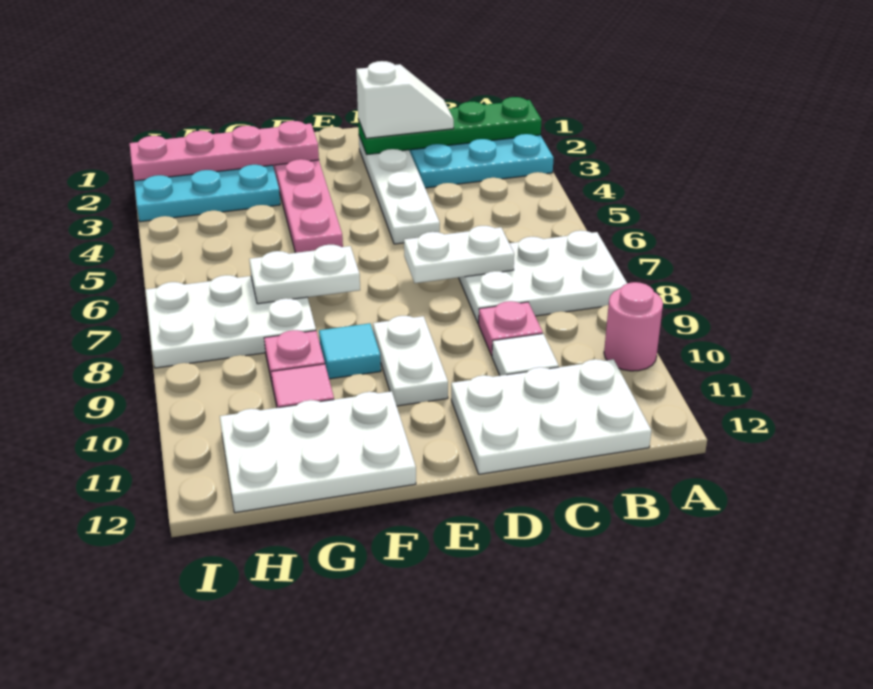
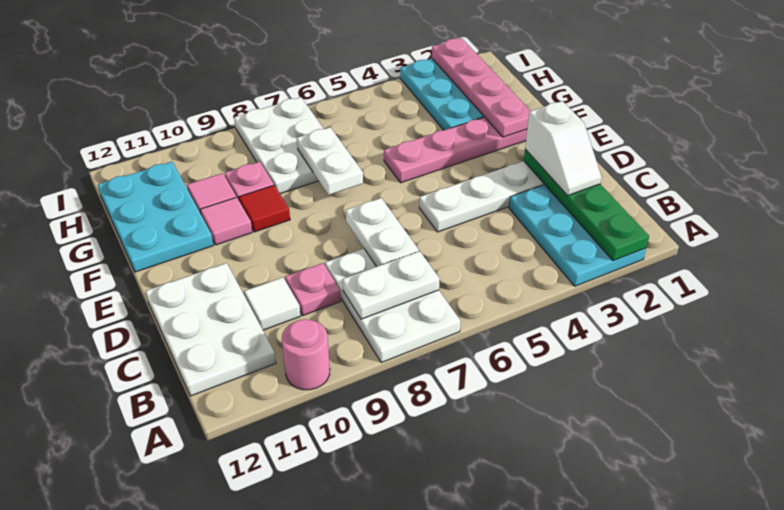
white 1x2 plate [373,316,448,406] -> white 1x2 plate moved to [342,251,440,319]
cyan 1x1 tile [319,323,381,379] -> red 1x1 tile [239,185,290,232]
none -> pink 1x1 tile [200,197,252,245]
white 2x3 plate [220,391,416,513] -> cyan 2x3 plate [98,162,213,272]

